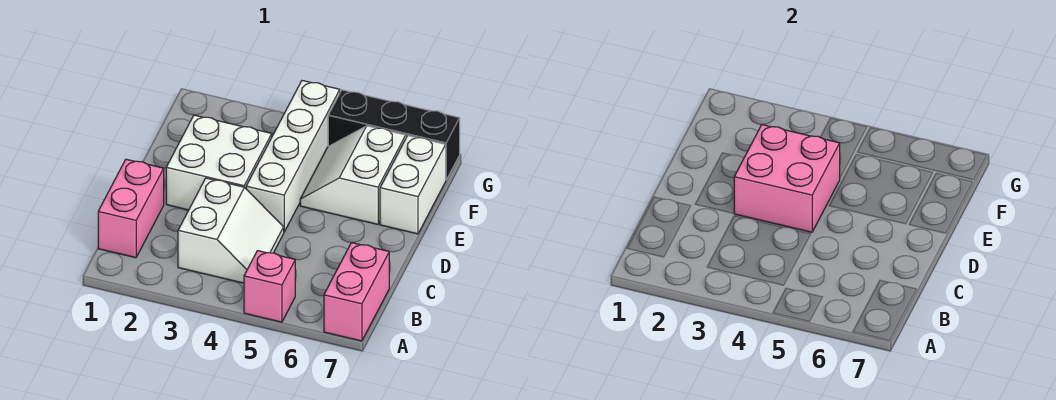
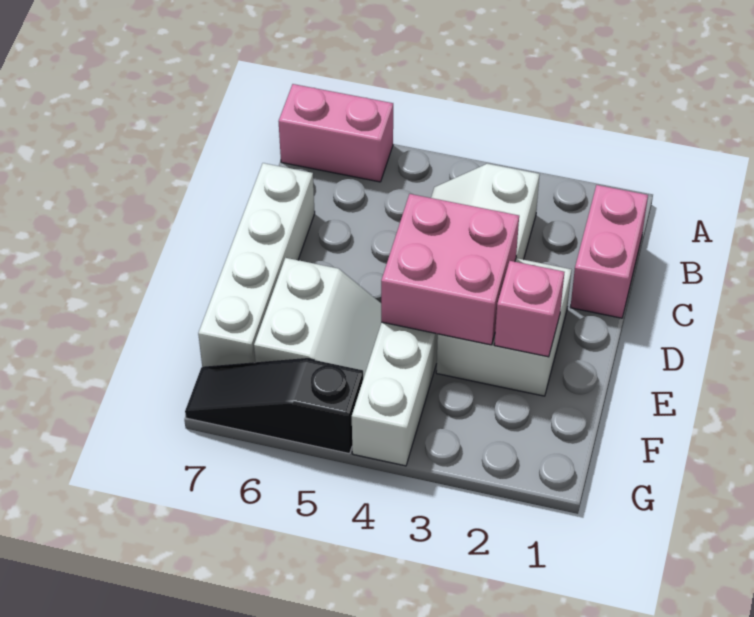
pink 1x1 brick [244,251,295,322] -> pink 1x1 brick moved to [494,261,564,357]
pink 1x2 brick [324,243,389,341] -> pink 1x2 brick turned to [279,84,393,182]
white 1x2 brick [380,136,446,234] -> white 1x4 brick [198,163,315,367]
black 1x3 brick [328,90,460,180] -> black 1x3 slope [185,359,363,454]

